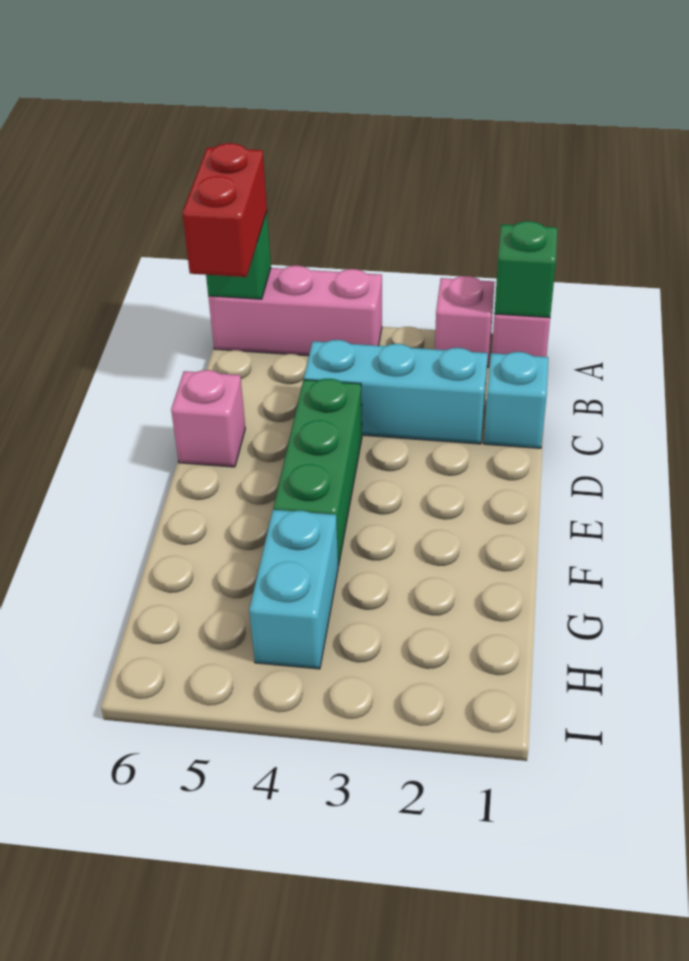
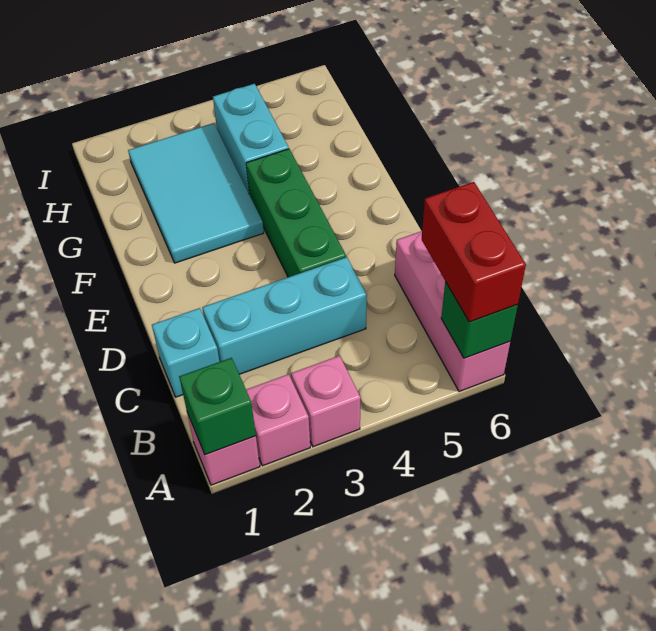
pink 1x3 brick [208,266,382,356] -> pink 1x3 brick turned to [395,231,510,391]
pink 1x1 brick [171,370,245,467] -> pink 1x1 brick moved to [291,356,361,447]
none -> cyan 2x3 tile [128,123,264,263]

